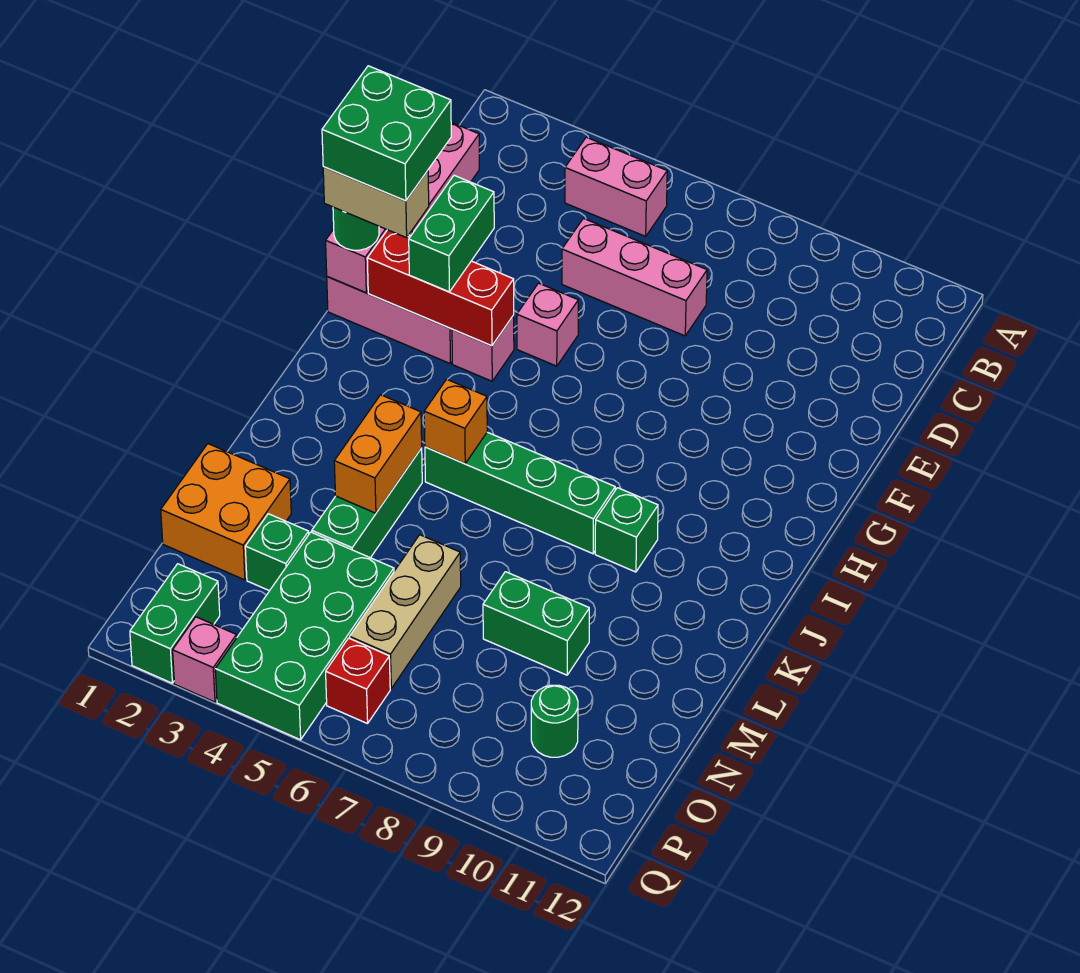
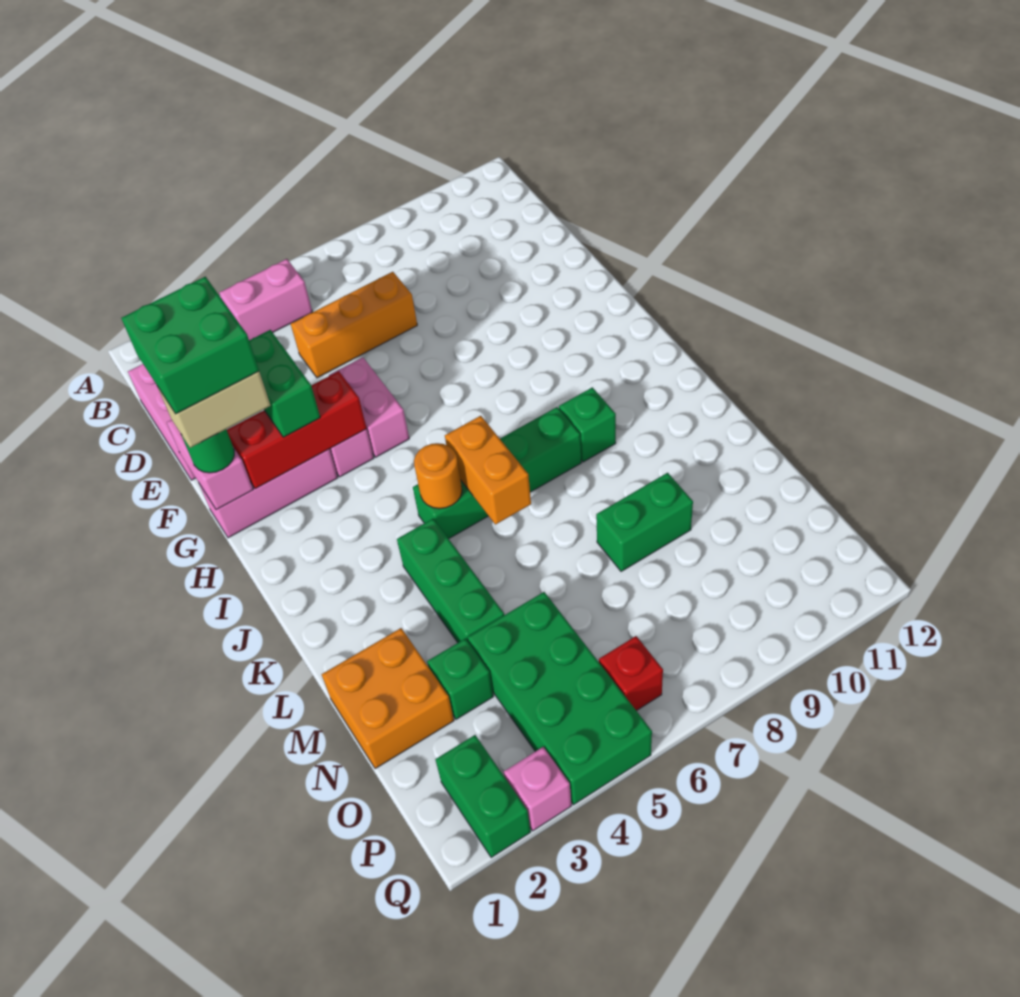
pink 1x3 brick [562,218,707,336] -> orange 1x3 brick [291,272,417,378]
pink 1x1 brick [517,283,578,366] -> pink 1x2 brick [329,357,409,457]
orange 1x1 brick [424,379,487,464] -> orange 1x1 round brick [414,443,462,509]
orange 1x2 brick [334,395,422,513] -> orange 1x2 brick moved to [445,416,531,524]
tan 1x3 brick [350,535,461,688] -> none
green 1x1 round brick [531,685,578,757] -> none

